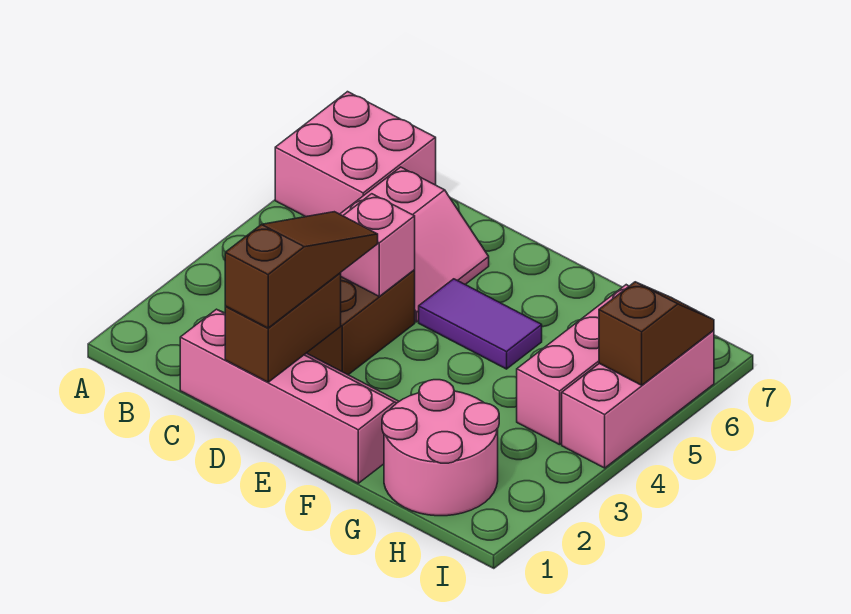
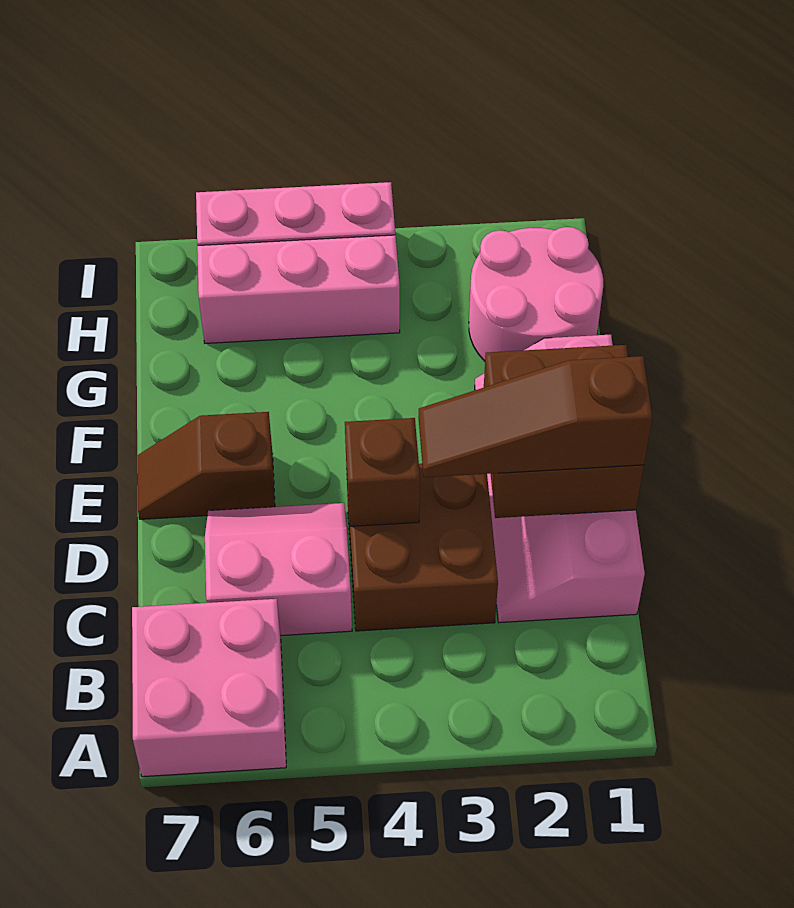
brown 1x2 brick [225,273,341,382] -> brown 2x2 brick [484,345,644,518]
pink 1x1 brick [341,194,415,296] -> brown 1x1 brick [345,418,420,526]
purple 1x2 tile [419,279,542,369] -> none
brown 1x2 slope [599,282,714,385] -> brown 1x2 slope moved to [138,412,275,519]

